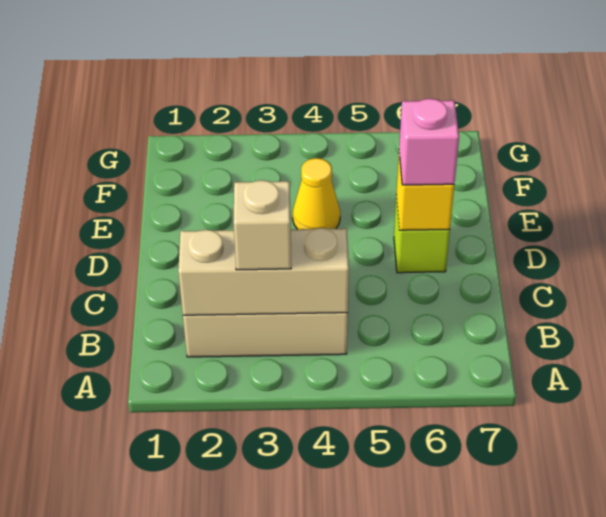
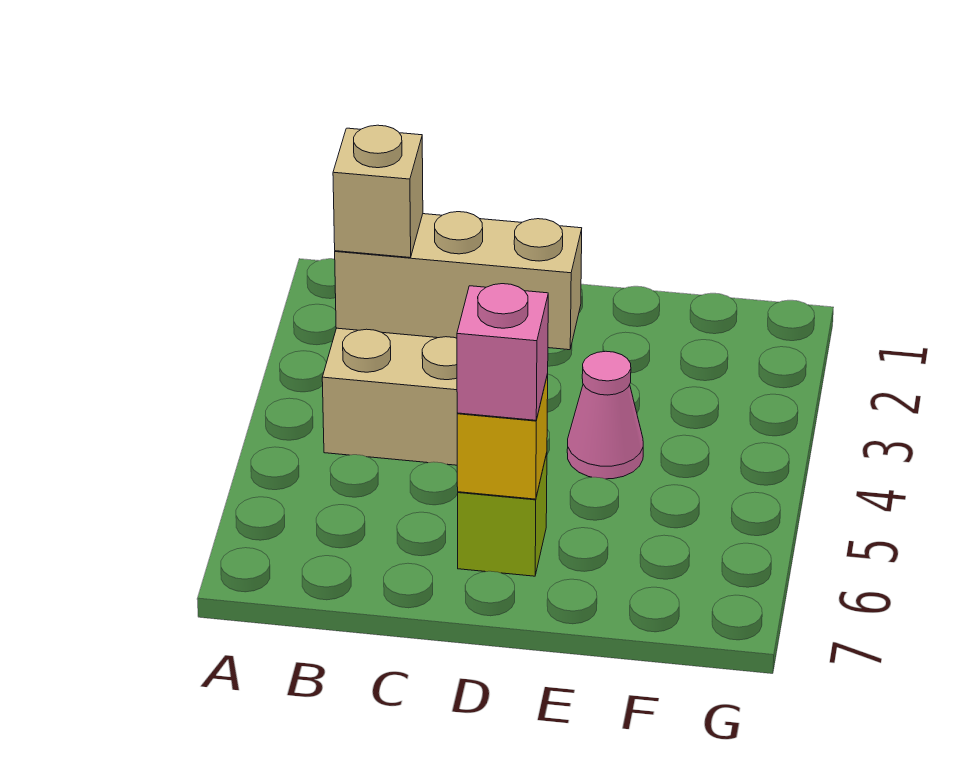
tan 1x3 brick [178,228,349,315] -> tan 1x3 brick turned to [335,212,582,350]
yellow 1x1 cone [293,158,340,229] -> pink 1x1 cone [567,351,643,479]

